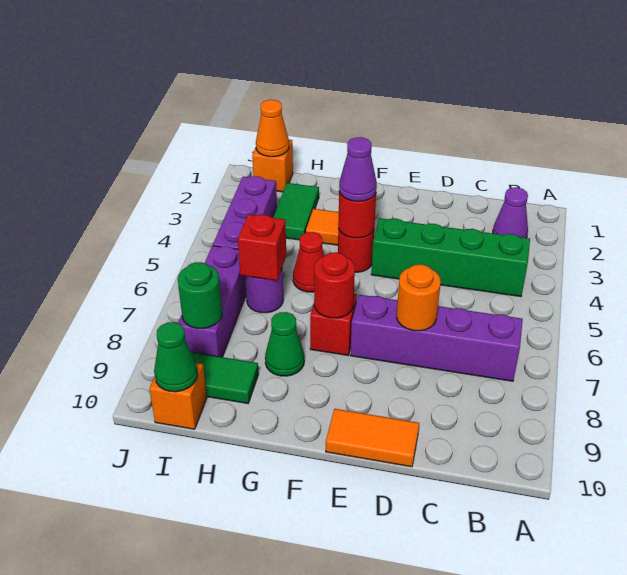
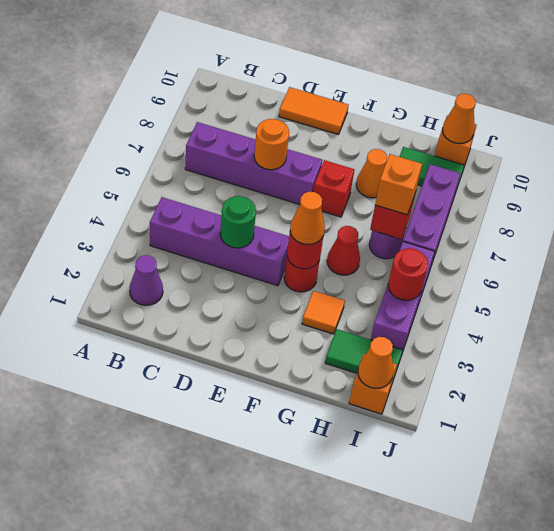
green 1x4 brick [371,218,530,297] -> purple 1x4 brick [150,197,289,286]
purple 1x1 cone [339,137,377,201] -> orange 1x1 cone [290,192,325,245]
red 1x1 round brick [314,252,355,318] -> red 1x1 round brick moved to [388,248,428,300]
green 1x1 cone [265,312,304,376] -> orange 1x1 cone [356,149,387,198]
green 1x2 tile [273,183,319,240] -> green 1x2 tile turned to [325,329,403,380]
none -> orange 1x1 brick [375,154,422,215]
green 1x1 round brick [178,262,222,328] -> green 1x1 round brick moved to [220,196,256,248]
green 1x1 cone [154,322,198,392] -> orange 1x1 cone [442,94,476,144]

